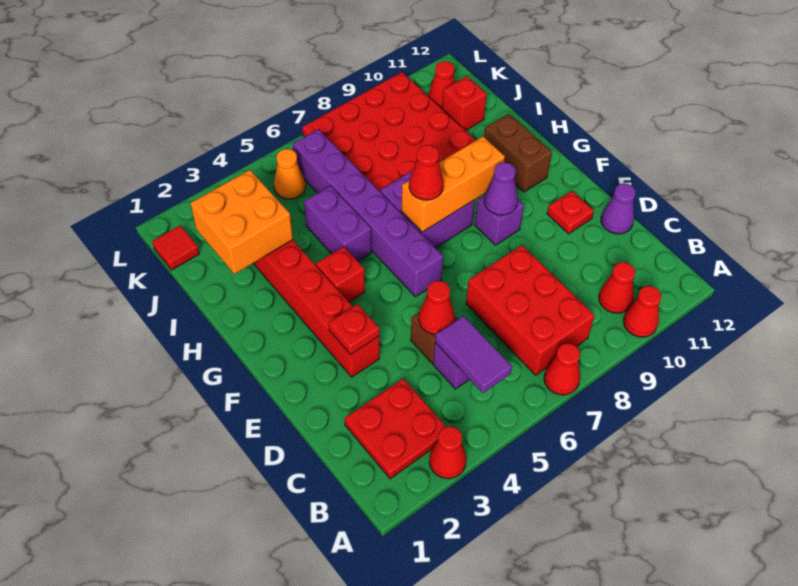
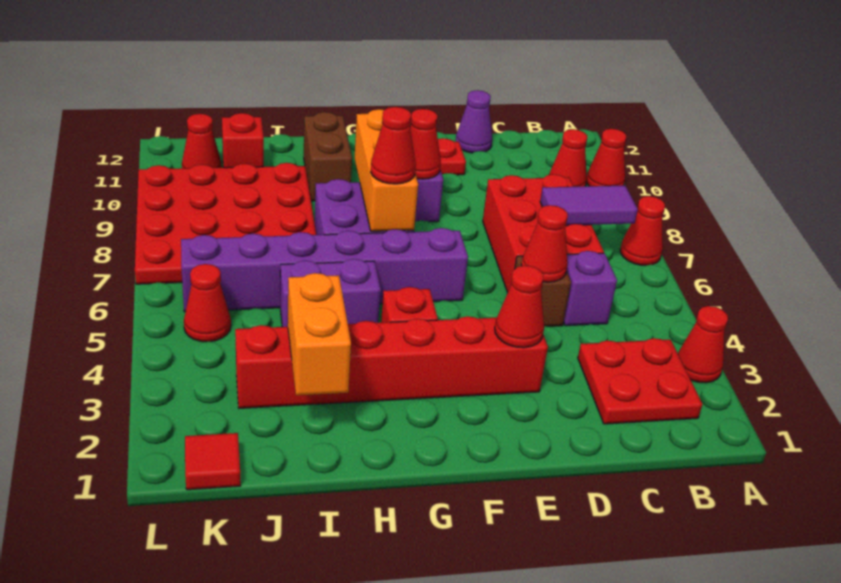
purple 1x2 tile [435,316,512,393] -> purple 1x2 tile moved to [540,186,638,226]
red 2x3 brick [466,245,594,375] -> red 2x3 brick turned to [483,174,604,293]
red 1x1 plate [329,304,379,355] -> red 1x1 cone [495,266,544,348]
purple 1x1 cone [484,162,518,215] -> red 1x1 cone [410,109,441,179]
brown 1x2 brick [484,114,552,192] -> brown 1x2 brick turned to [304,112,352,201]
orange 2x2 brick [190,170,293,274] -> orange 1x2 brick [288,273,351,395]
orange 1x1 cone [274,149,306,199] -> red 1x1 cone [184,264,231,342]

